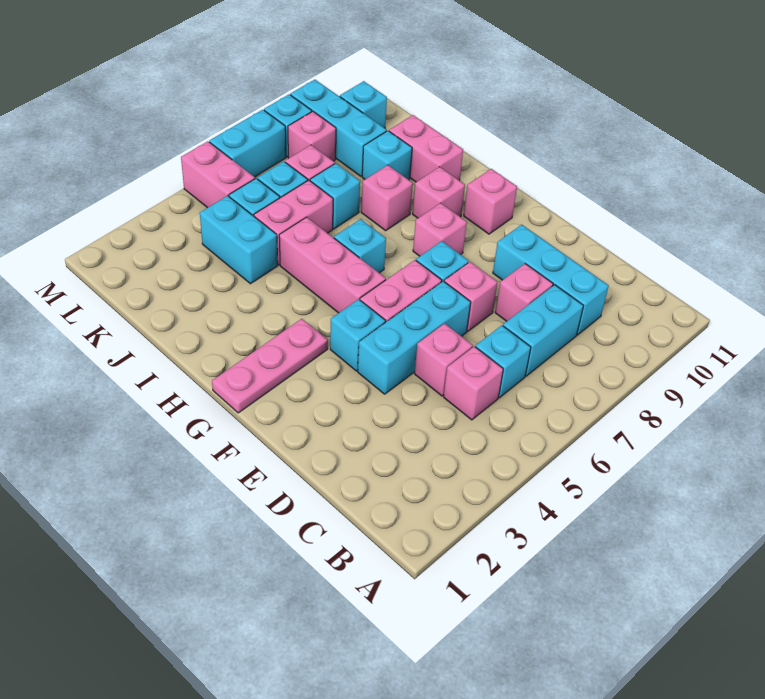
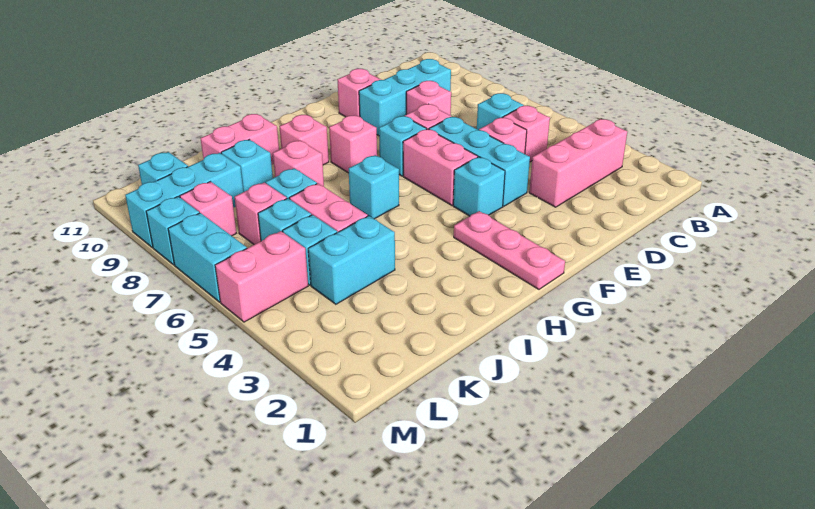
cyan 1x2 brick [503,285,583,376] -> none
pink 1x3 brick [279,217,386,313] -> pink 1x3 brick moved to [529,119,627,207]
pink 1x1 brick [464,169,517,234] -> pink 1x1 brick moved to [337,69,381,117]

